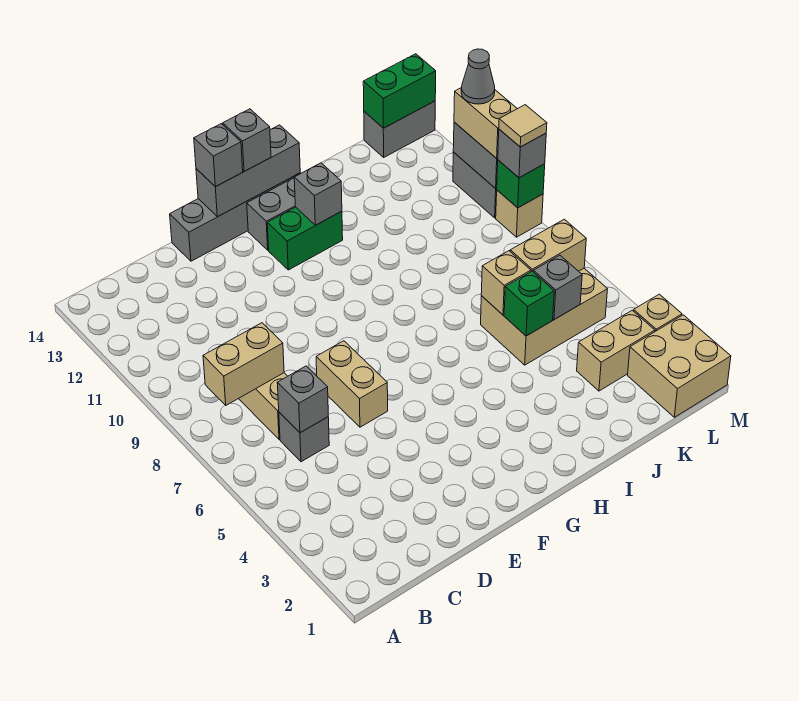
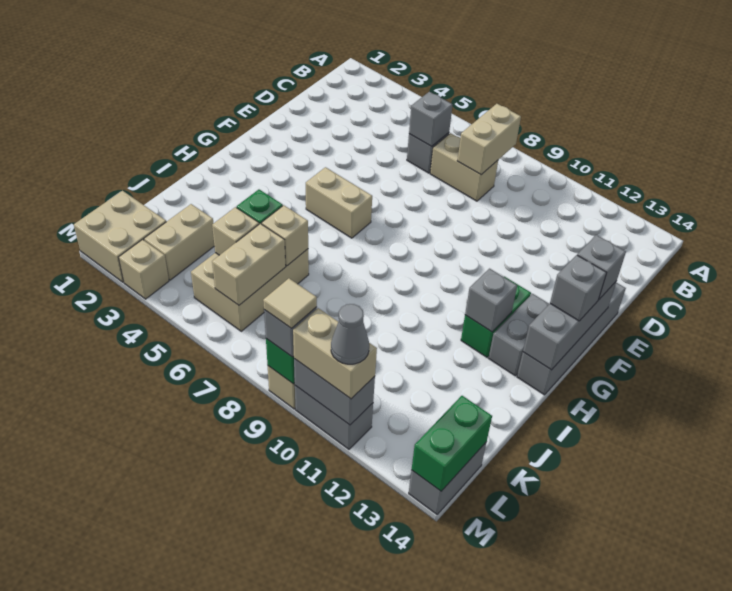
tan 1x2 brick [316,341,388,427] -> tan 1x2 brick moved to [306,167,372,238]
grey 1x1 brick [533,255,582,320] -> tan 1x1 brick [212,207,259,255]

